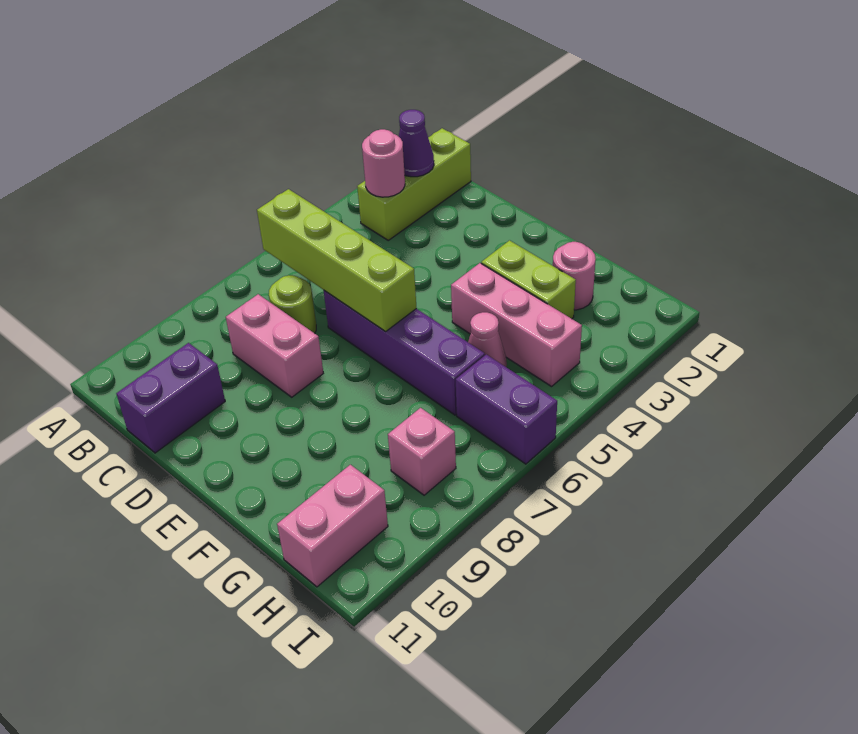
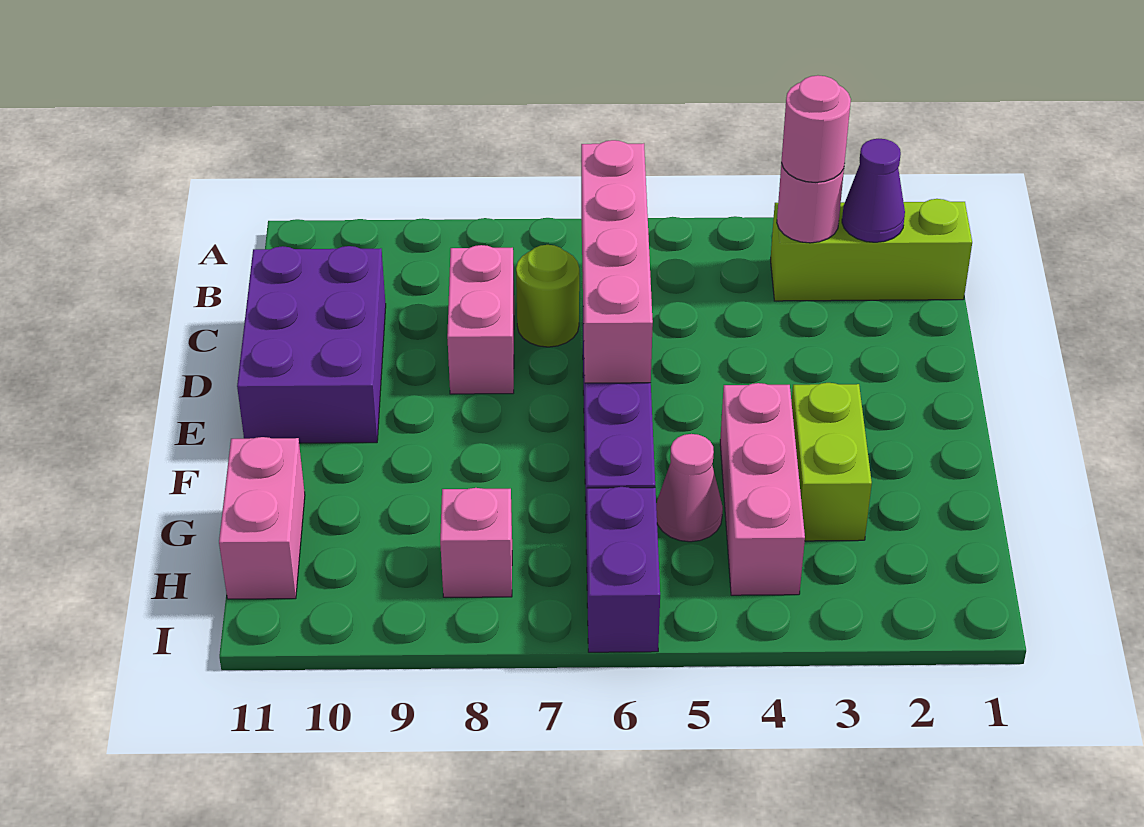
lime 1x4 brick [257,189,416,332] -> pink 1x4 brick [581,140,653,383]
purple 1x2 brick [116,343,225,453] -> purple 2x3 brick [237,246,386,443]
pink 1x1 round brick [553,242,596,310] -> pink 1x1 round brick moved to [781,75,851,182]
pink 1x2 brick [277,465,388,587] -> pink 1x2 brick turned to [219,437,305,599]

